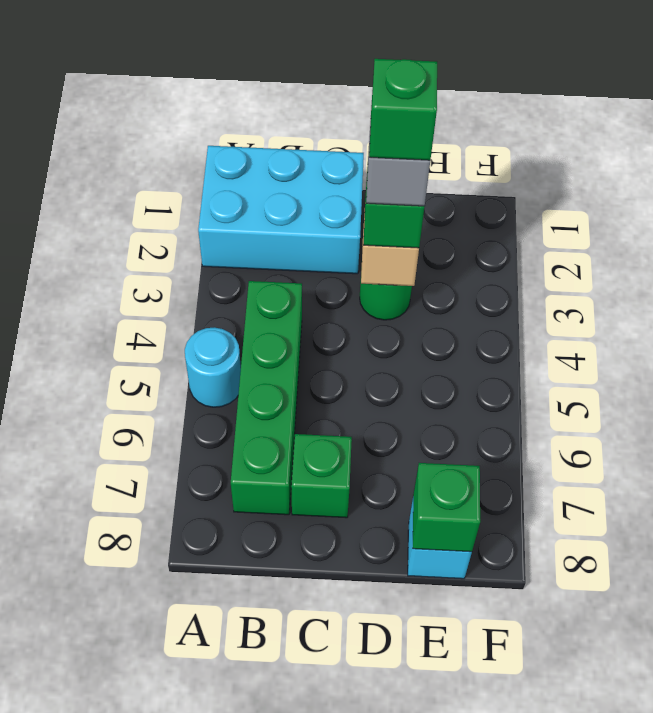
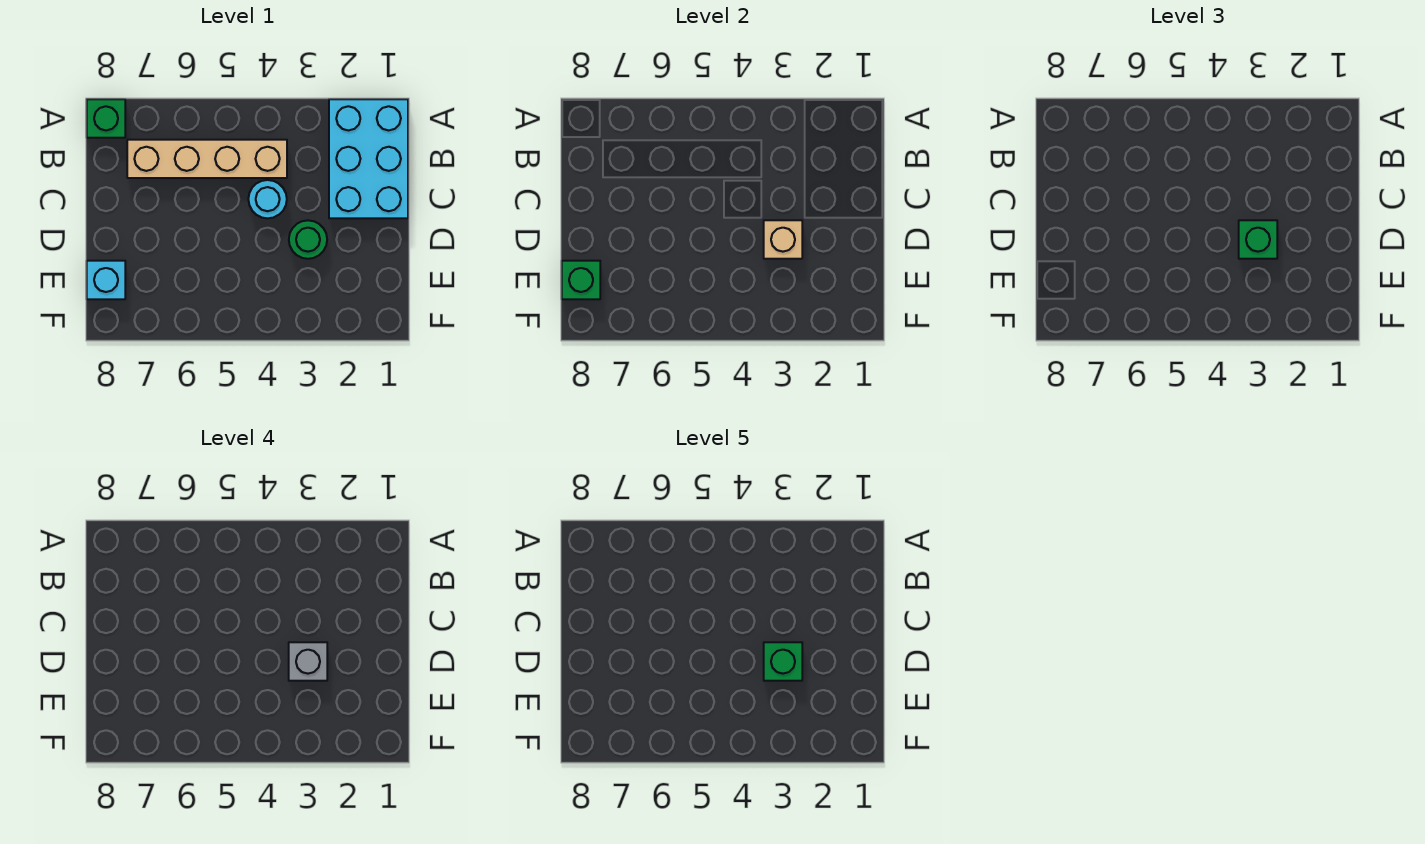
cyan 1x1 round brick [185,327,241,407] -> cyan 1x1 round brick moved to [248,180,287,218]
green 1x4 brick [231,281,302,515] -> tan 1x4 brick [127,140,287,178]
green 1x1 brick [291,434,352,518] -> green 1x1 brick moved to [87,99,125,138]

